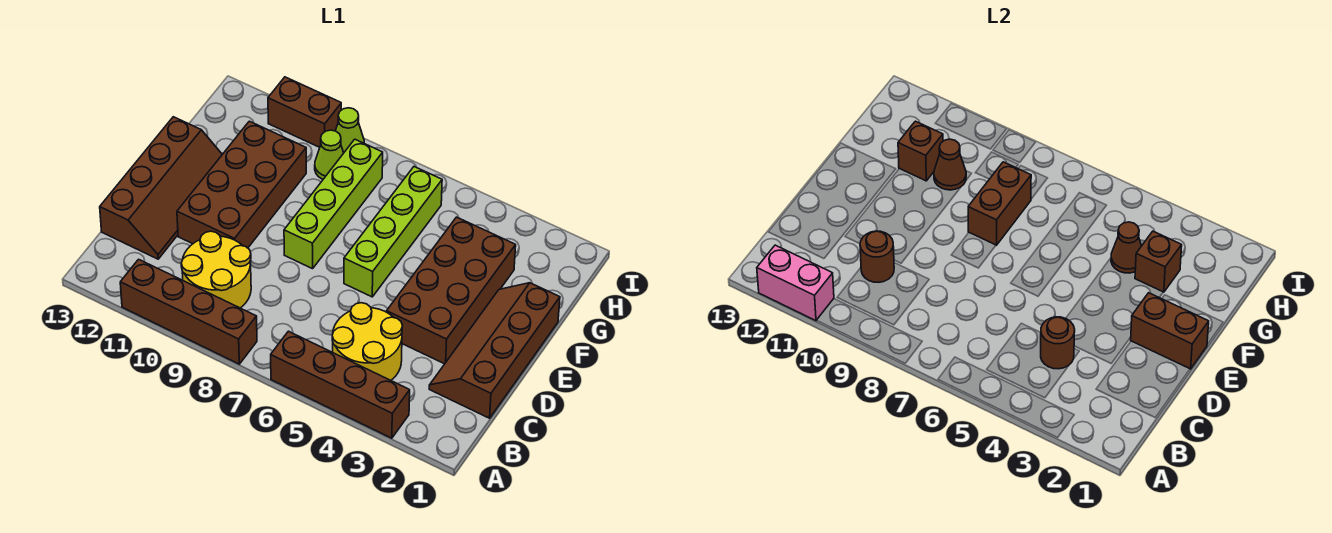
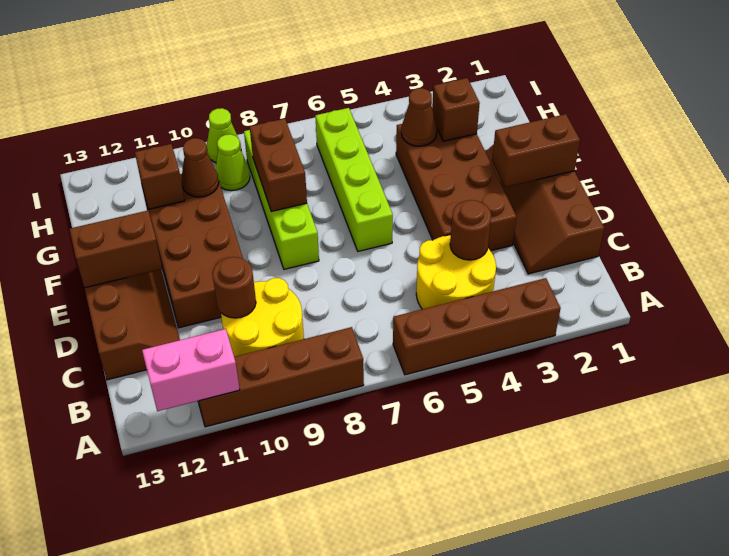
brown 1x2 brick [268,77,341,147] -> brown 1x2 brick moved to [69,211,162,288]

